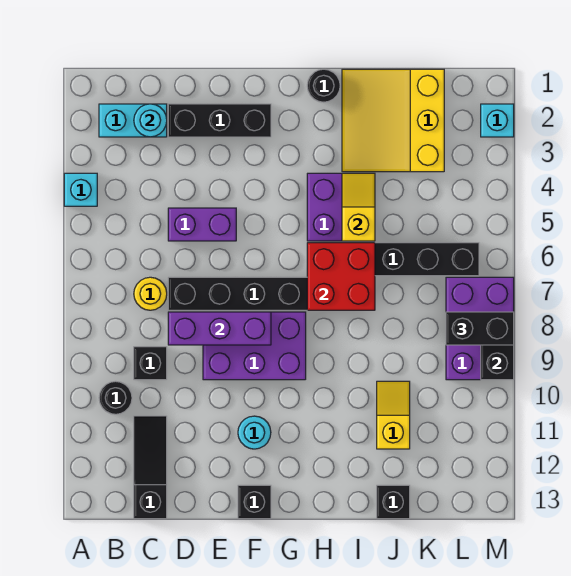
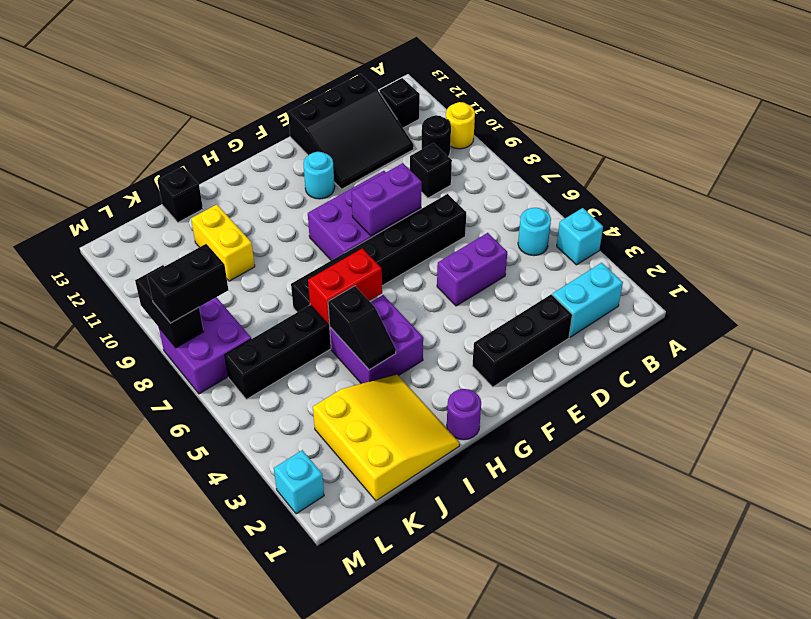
cyan 1x1 round brick [134,104,167,137] -> cyan 1x1 round brick moved to [518,208,551,256]
yellow 1x1 round brick [134,277,167,310] -> yellow 1x1 round brick moved to [446,102,475,149]
black 1x3 slope [134,416,167,519] -> black 3x3 slope [288,74,414,189]
purple 1x3 brick [168,312,271,345] -> purple 1x2 brick [351,163,422,236]
black 1x1 brick [238,485,271,519] -> black 1x1 brick moved to [379,78,420,128]
black 1x1 round brick [307,69,340,102] -> purple 1x1 round brick [447,389,481,440]
red 2x2 brick [307,243,375,310] -> red 1x2 brick [308,248,382,325]
yellow 1x2 slope [342,173,375,241] -> black 1x2 slope [328,286,396,370]
yellow 1x2 slope [377,381,410,449] -> yellow 1x2 brick [191,204,255,281]
purple 2x3 brick [446,277,514,380] -> purple 2x2 brick [159,297,251,394]

